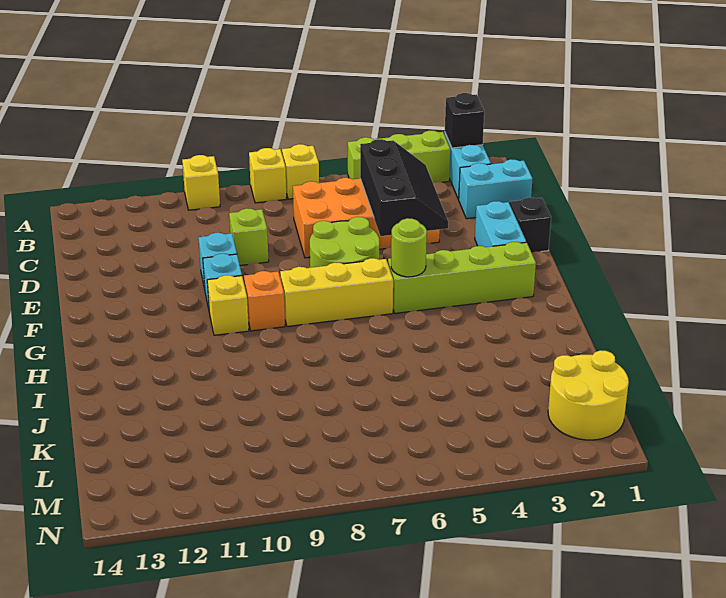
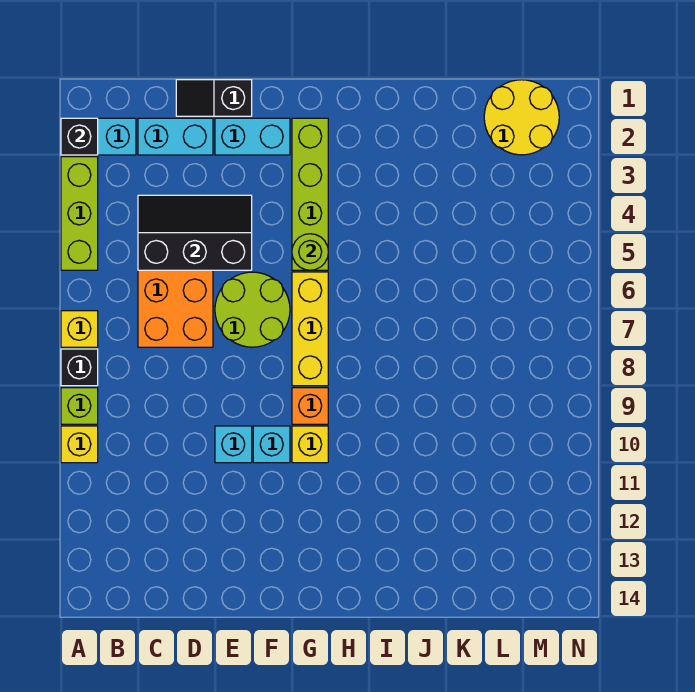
yellow 1x1 brick [249,148,287,203] -> black 1x1 brick [61,349,98,386]
cyan 1x2 brick [458,159,533,219] -> cyan 1x2 brick turned to [138,118,213,155]
lime 1x1 brick [229,208,269,265] -> lime 1x1 brick moved to [61,388,98,424]

